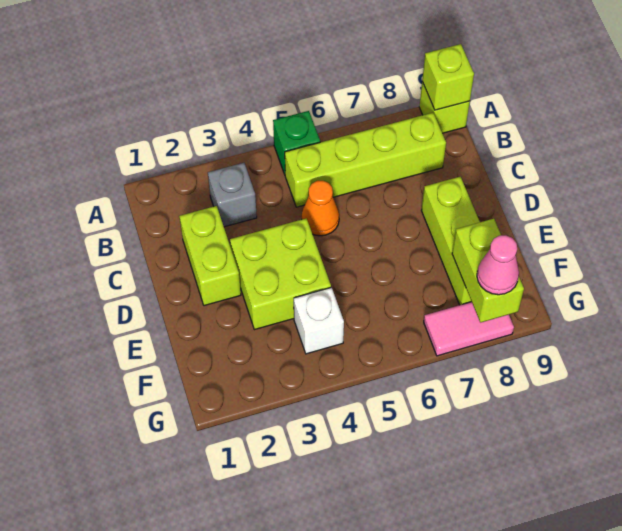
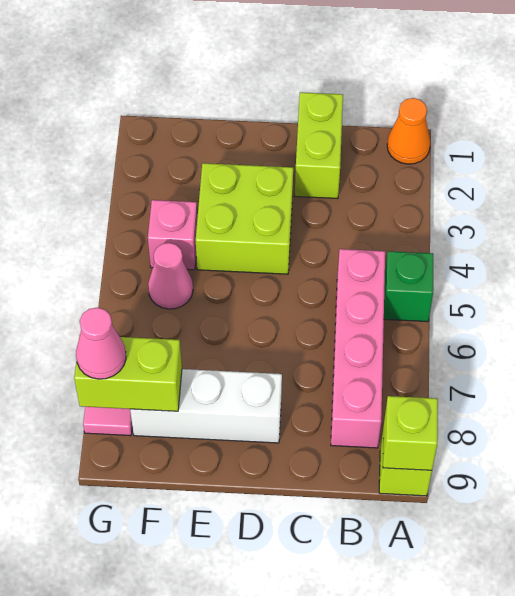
grey 1x1 brick [208,163,257,227] -> none
lime 1x4 brick [285,113,446,207] -> pink 1x4 brick [331,249,385,448]
lime 1x2 brick [179,206,241,306] -> lime 1x2 brick turned to [295,92,343,199]
orange 1x1 cone [302,181,339,236] -> orange 1x1 cone moved to [387,98,431,164]
lime 1x3 brick [421,177,480,305] -> white 1x3 brick [130,369,282,443]
white 1x1 brick [294,288,344,354] -> pink 1x1 brick [148,200,197,270]
none -> pink 1x1 cone [148,243,193,309]

